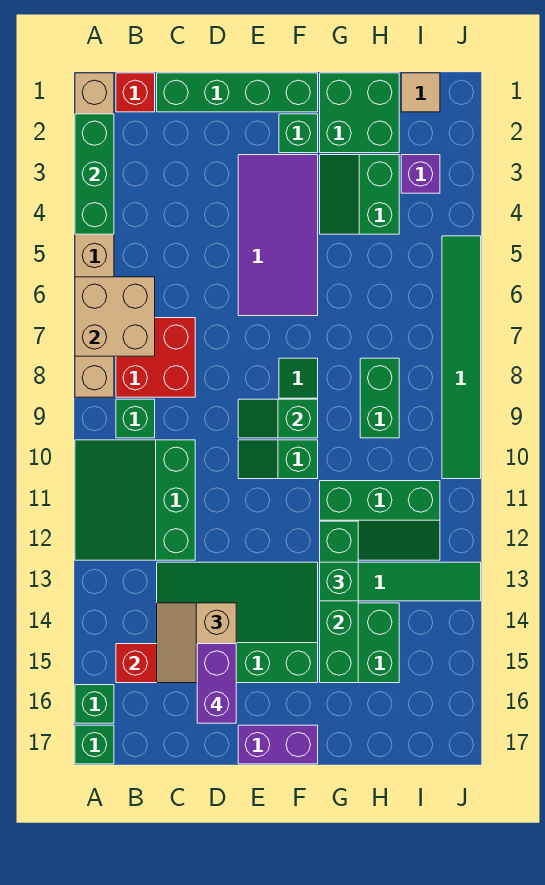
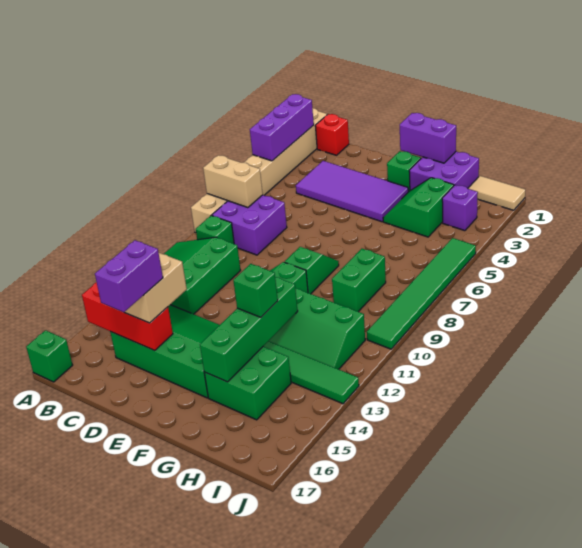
green 1x3 brick [75,114,114,234] -> purple 1x3 brick [250,94,314,161]
tan 2x2 brick [75,277,155,356] -> tan 1x2 brick [203,155,263,208]
green 1x1 brick [75,685,114,723] -> none
red 2x2 brick [116,318,195,397] -> purple 2x2 brick [212,195,287,255]
green 1x4 brick [157,73,318,112] -> none
purple 2x4 tile [238,155,318,316] -> purple 2x4 tile turned to [296,161,408,222]
green 1x2 slope [238,399,318,438] -> none
purple 1x2 brick [238,725,318,764] -> purple 1x2 brick moved to [400,113,456,163]
green 2x2 brick [320,73,399,153] -> purple 2x2 brick [409,152,479,191]
tan 1x1 tile [401,73,440,112] -> tan 1x2 tile [468,176,525,210]

